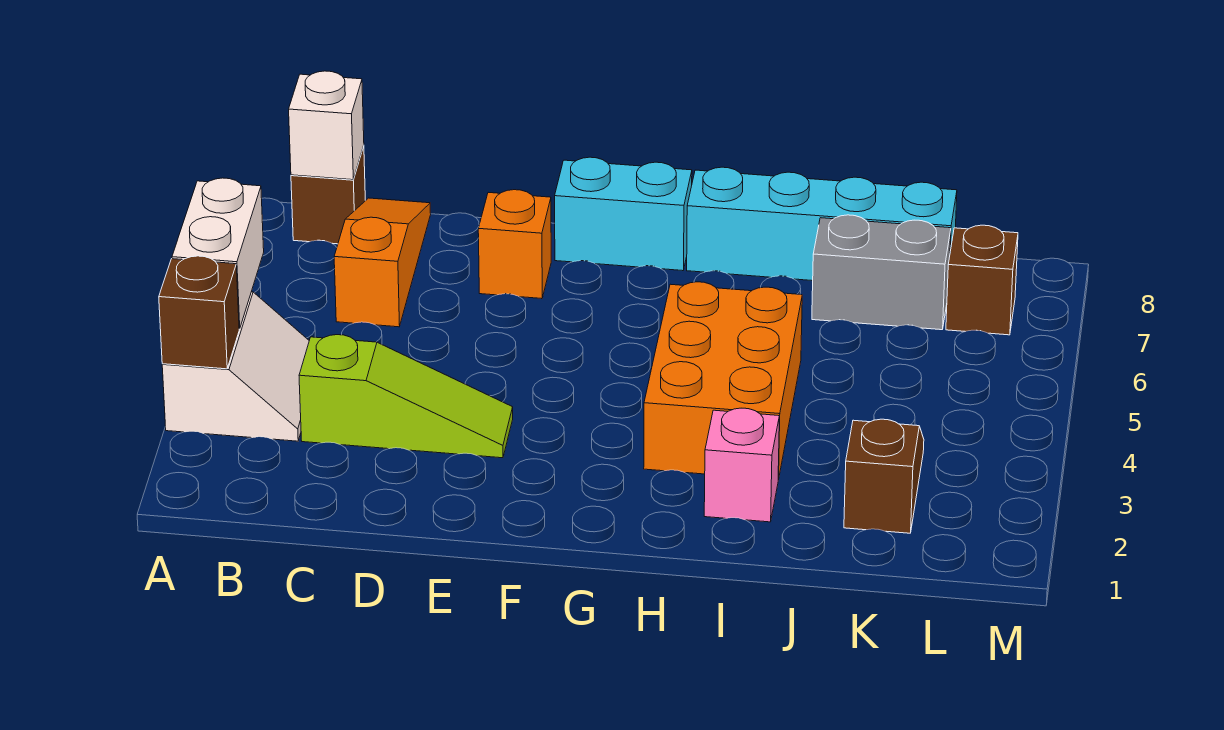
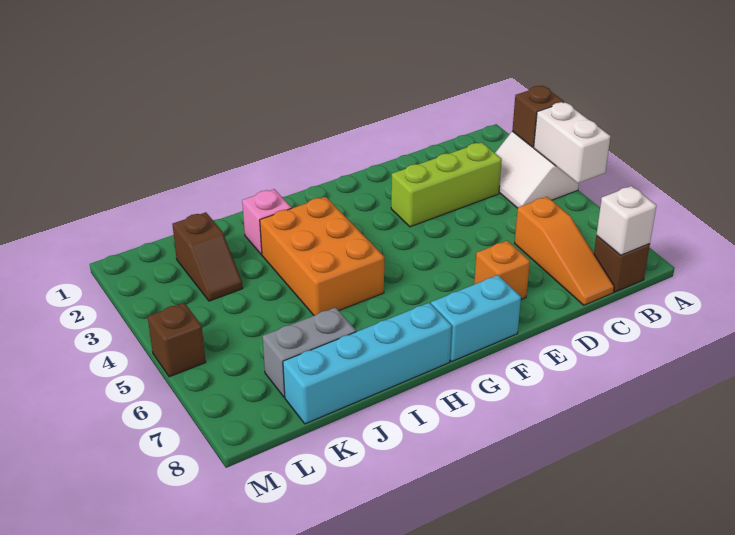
lime 1x3 slope [299,335,513,458] -> lime 1x3 brick [391,142,502,227]
brown 1x1 brick [946,225,1018,335] -> brown 1x1 brick moved to [148,303,206,377]

